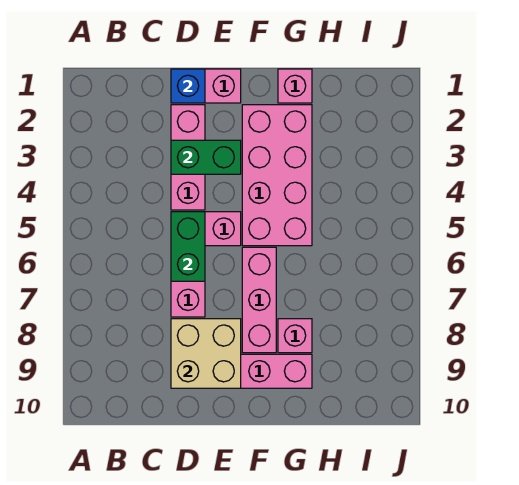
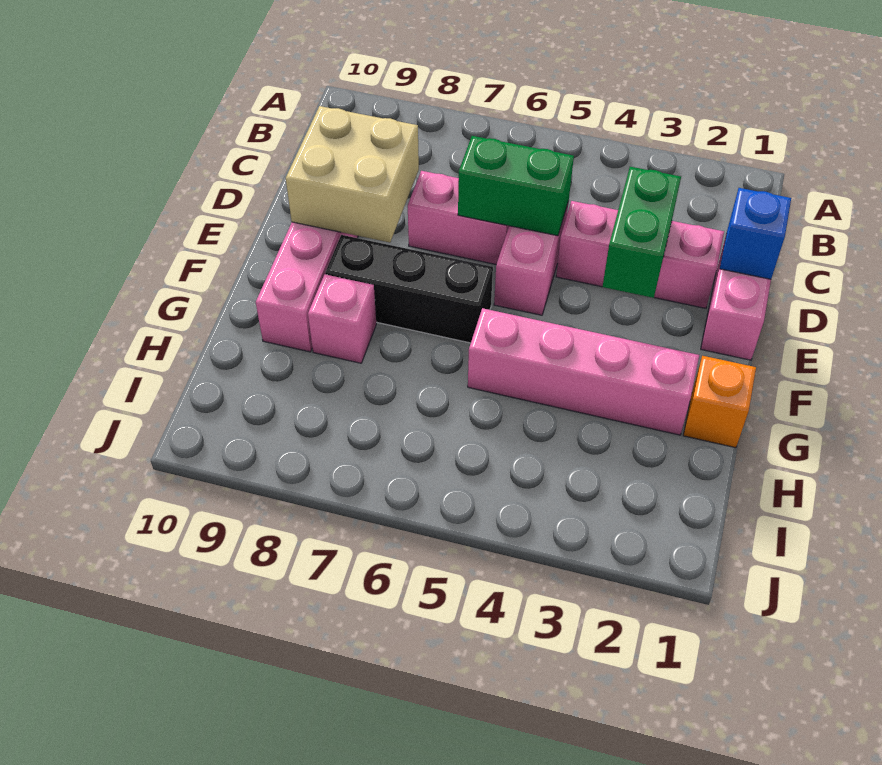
pink 2x4 brick [242,105,312,246] -> pink 1x4 brick [468,308,699,435]
pink 1x3 brick [242,247,276,353] -> black 1x3 brick [325,235,493,343]
pink 1x1 brick [278,69,312,103] -> orange 1x1 brick [683,356,756,448]

